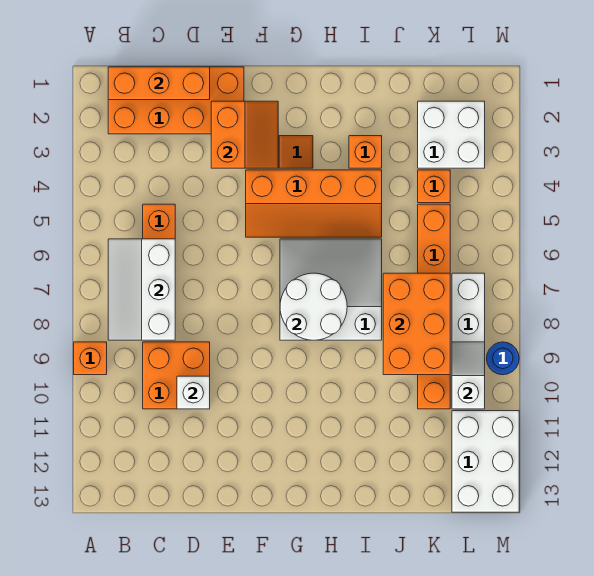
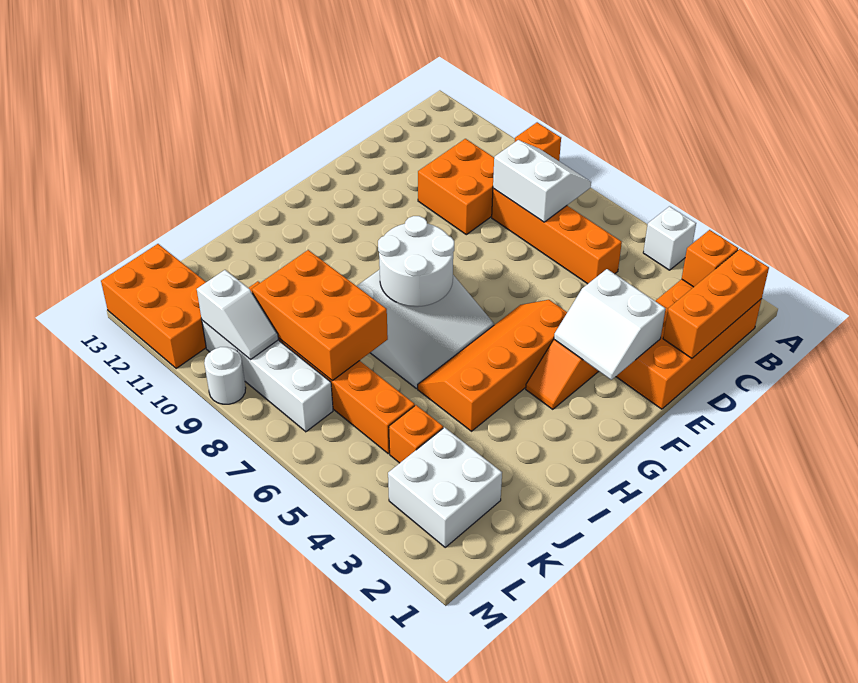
white 2x3 slope [108,239,175,340] -> white 2x2 slope [493,140,591,222]
white 1x1 brick [177,376,210,409] -> white 1x1 brick moved to [643,206,696,270]
orange 2x2 slope [211,101,278,168] -> white 2x2 slope [554,269,666,380]
orange 1x1 brick [349,136,382,168] -> orange 1x1 brick moved to [682,230,738,287]
white 2x3 brick [452,411,519,512] -> orange 2x3 brick [101,244,206,368]
blue 1x1 round brick [487,342,519,375] -> white 1x1 round brick [204,347,246,404]

